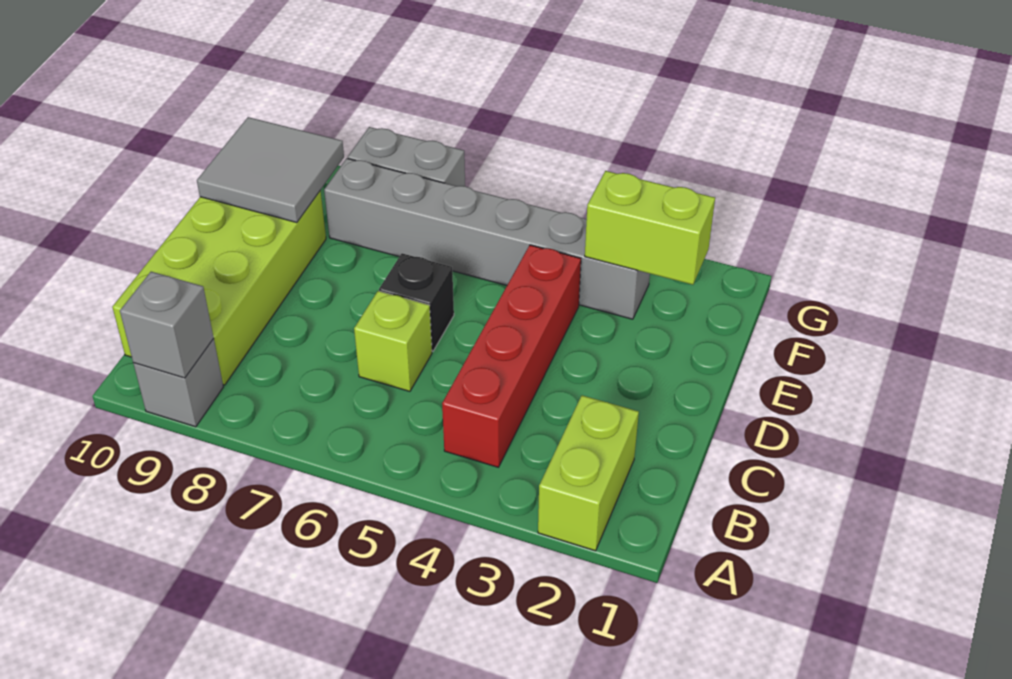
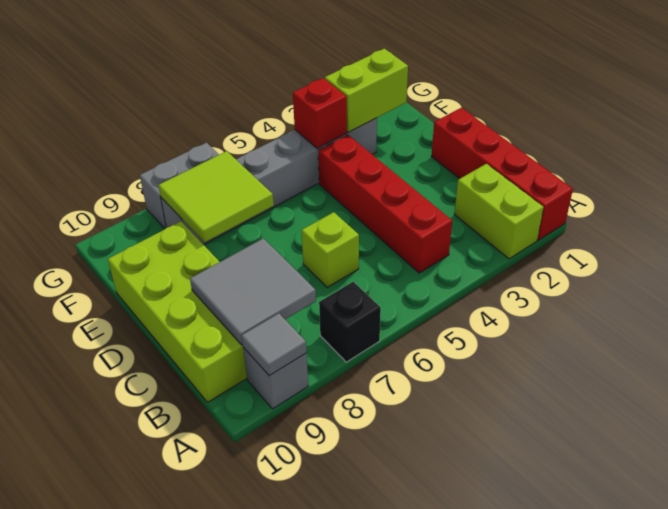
none -> red 1x4 brick [431,108,573,240]
grey 1x1 brick [120,272,214,378] -> grey 1x1 tile [242,313,306,376]
black 1x1 brick [379,253,454,351] -> black 1x1 brick moved to [319,282,381,362]
none -> lime 2x2 tile [158,151,274,243]
grey 2x2 tile [197,117,344,223] -> grey 2x2 tile moved to [190,238,316,345]
none -> red 1x1 brick [293,78,347,149]

